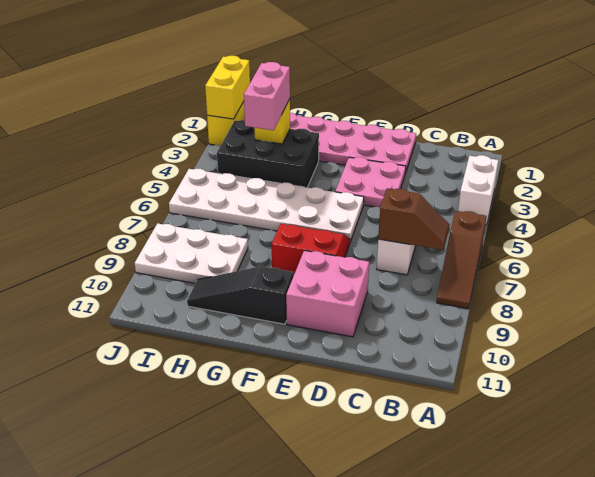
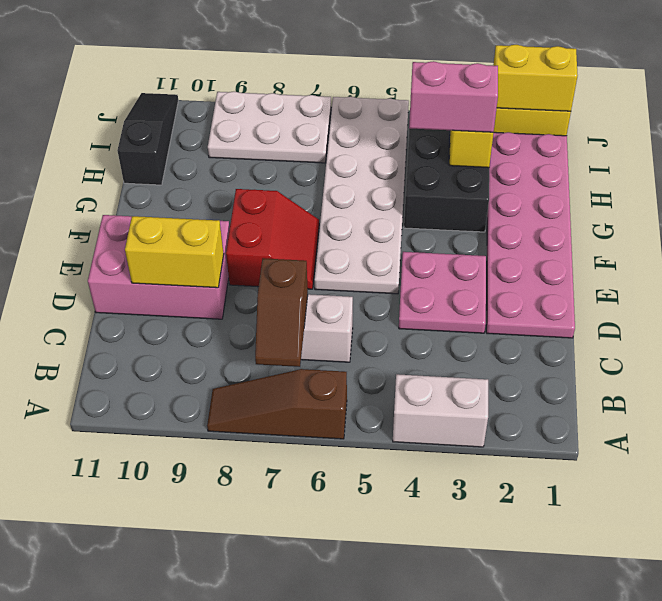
pink 2x2 brick [286,250,369,337] -> pink 2x3 brick [88,215,230,319]
none -> yellow 1x2 brick [125,216,224,288]
black 1x3 slope [187,266,294,324] -> black 1x3 slope moved to [117,93,178,185]
white 2x3 plate [135,223,248,283] -> white 2x3 plate turned to [208,92,331,163]

